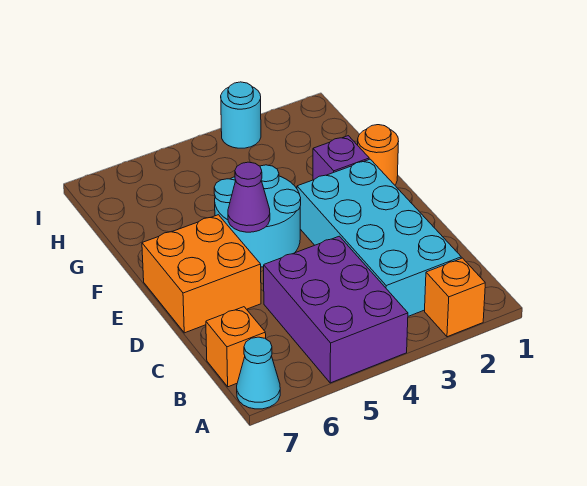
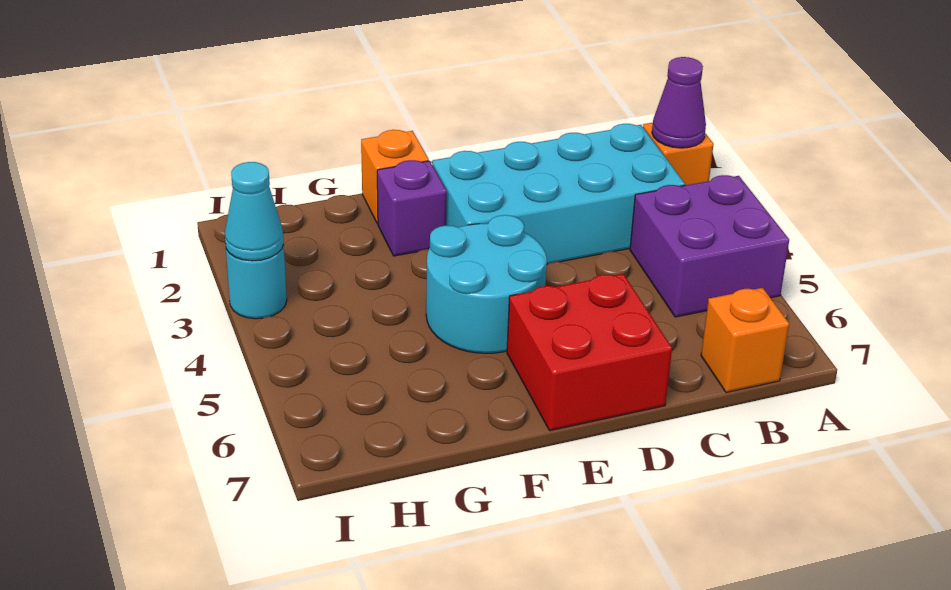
purple 2x3 brick [264,236,408,383] -> purple 2x2 brick [630,175,789,317]
cyan 1x1 cone [237,337,280,409] -> cyan 1x1 cone moved to [225,162,284,261]
orange 2x2 brick [142,215,261,333] -> red 2x2 brick [507,274,672,431]
purple 1x1 cone [228,162,270,232] -> purple 1x1 cone moved to [652,57,706,148]
orange 1x1 round brick [358,125,399,185] -> orange 1x1 brick [361,130,429,224]

